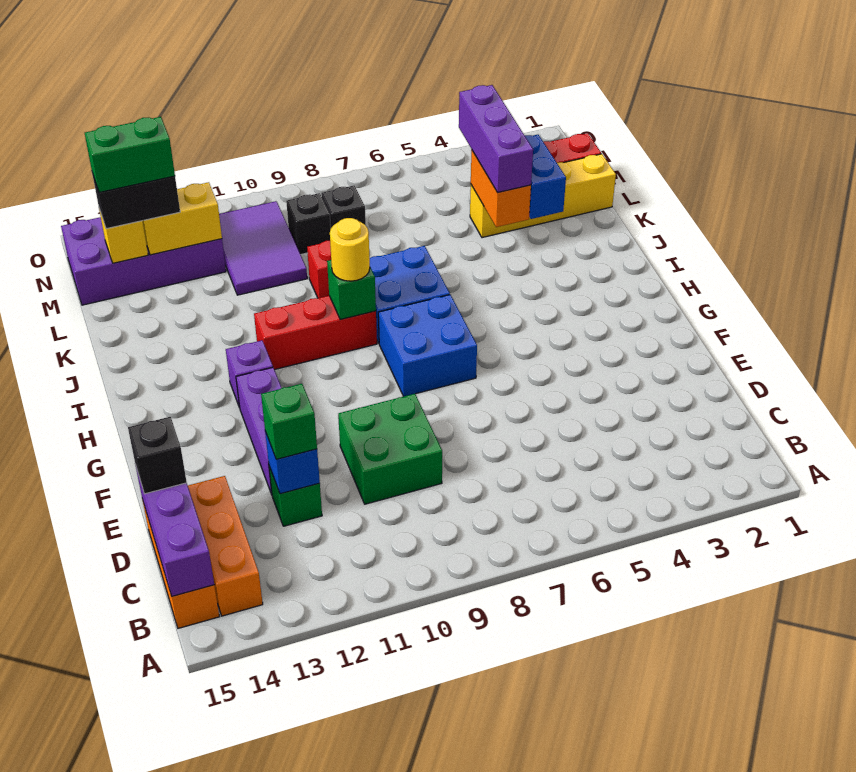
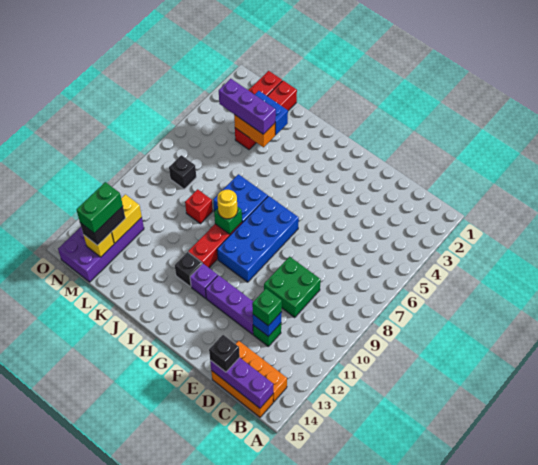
blue 2x2 brick [378,295,477,396] -> blue 2x4 brick [217,196,299,282]
yellow 1x4 brick [470,154,616,238] -> red 1x4 brick [235,81,297,150]
purple 2x3 tile [219,201,307,295] -> none
black 1x1 brick [286,193,331,255] -> black 1x1 brick moved to [175,252,202,287]

